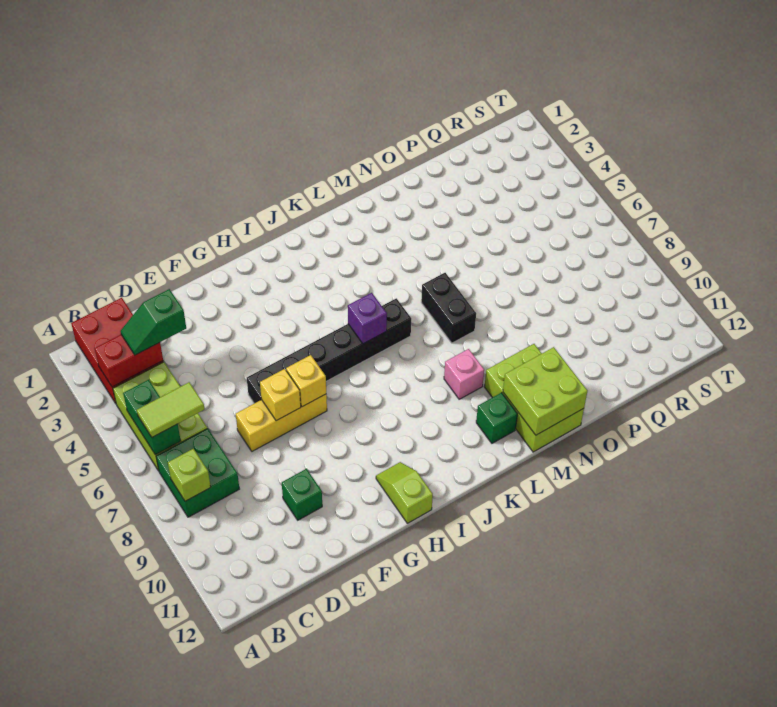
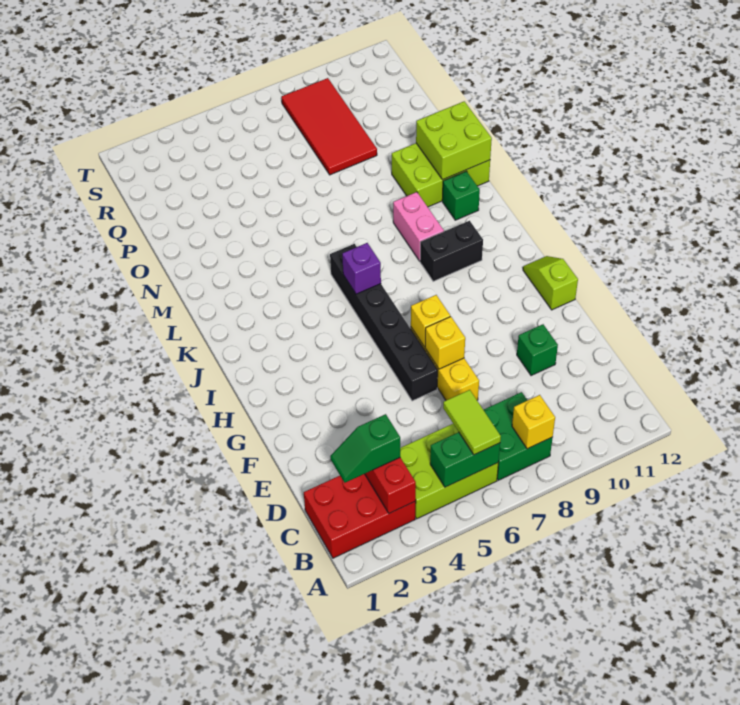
lime 1x1 brick [168,449,211,501] -> yellow 1x1 brick [512,395,555,449]
green 1x2 slope [121,289,186,355] -> green 1x2 slope turned to [330,414,400,483]
lime 1x2 slope [376,462,433,523] -> lime 1x2 slope turned to [523,256,578,310]
pink 1x1 brick [444,349,484,399] -> pink 1x2 brick [393,192,444,261]
black 1x2 brick [421,273,476,343] -> black 1x2 brick moved to [420,221,483,281]
none -> red 2x4 tile [281,78,377,175]

